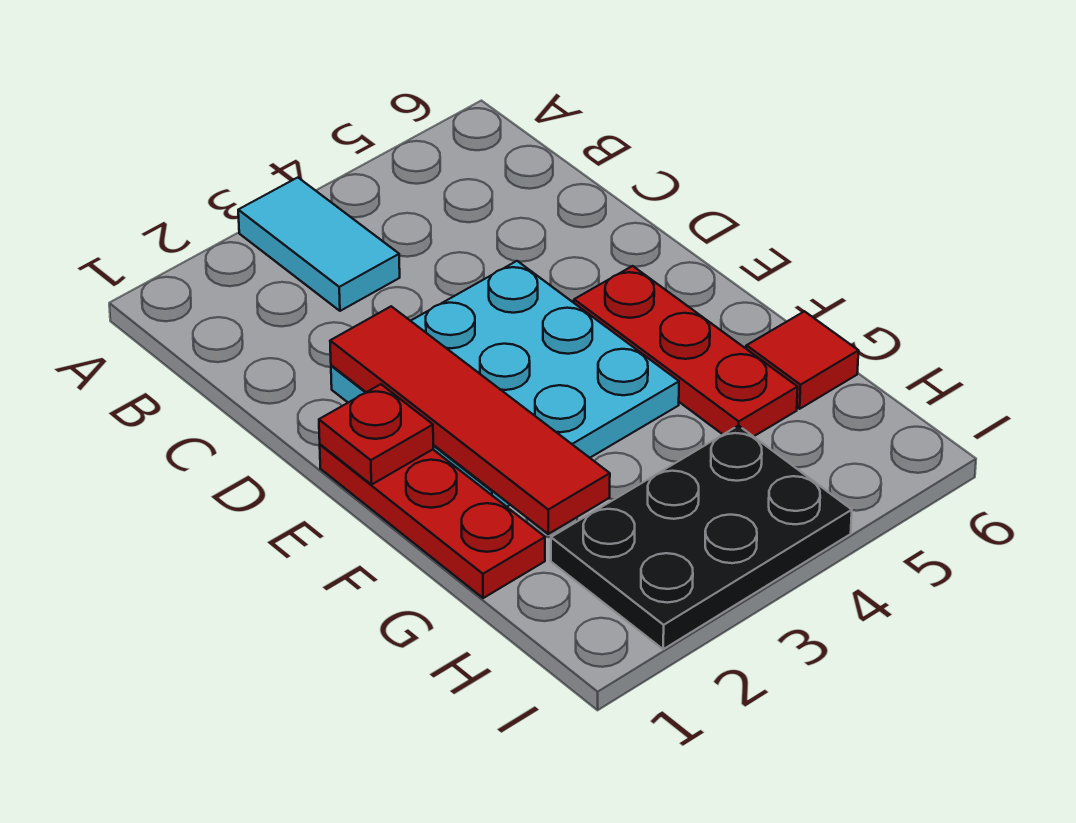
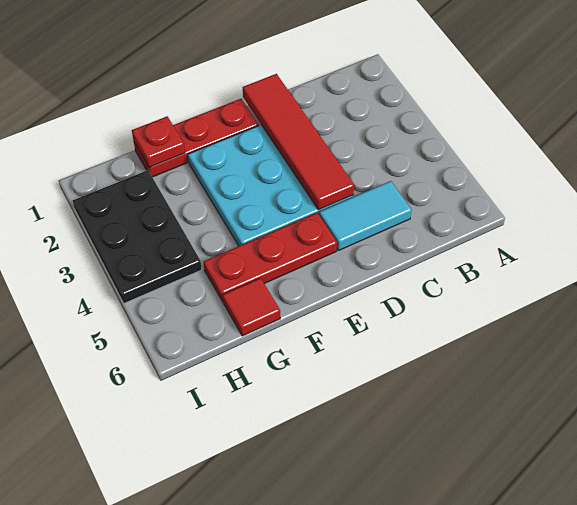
cyan 1x2 tile [238,178,400,311] -> cyan 1x2 tile moved to [319,181,412,251]
red 1x4 tile [330,306,610,534] -> red 1x4 tile turned to [243,74,354,210]
red 1x1 plate [319,384,433,485] -> red 1x1 plate moved to [132,116,185,168]

